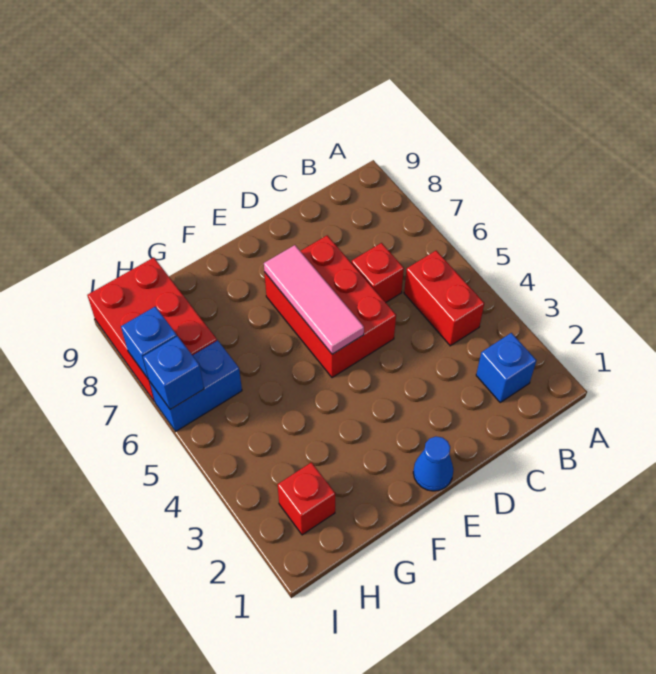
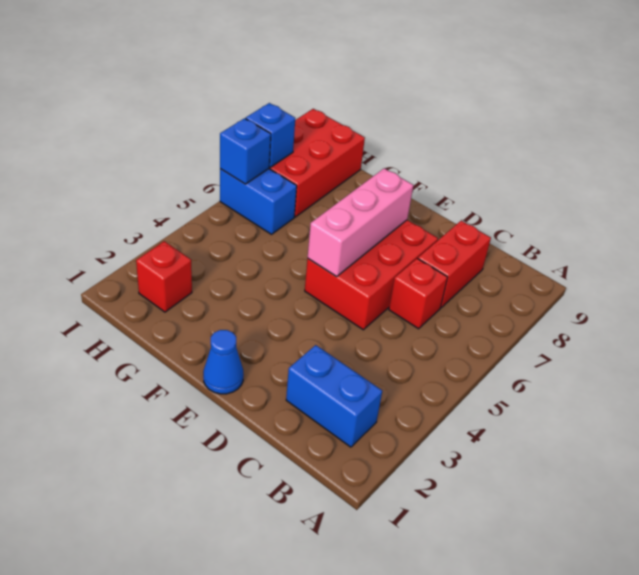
blue 1x1 brick [476,333,536,402] -> blue 1x2 brick [286,345,382,447]
red 1x2 brick [404,251,484,346] -> red 1x2 brick moved to [418,221,491,308]
pink 1x3 tile [264,245,364,354] -> pink 1x3 brick [308,168,413,277]

